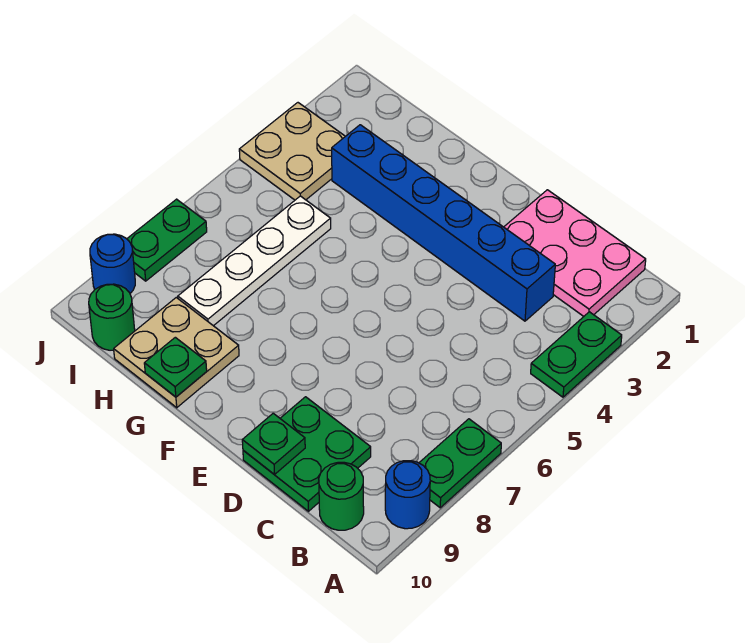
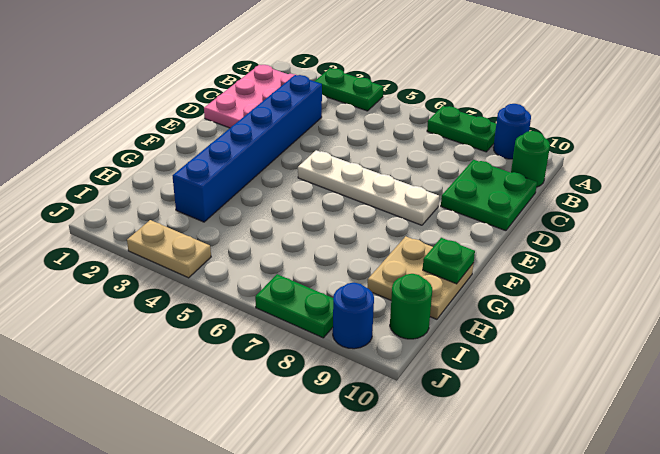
green 1x1 plate [242,413,305,474] -> none
white 1x4 plate [178,196,331,326] -> white 1x4 plate moved to [298,150,439,225]
tan 2x2 plate [239,103,345,200] -> tan 1x2 plate [127,220,211,278]

